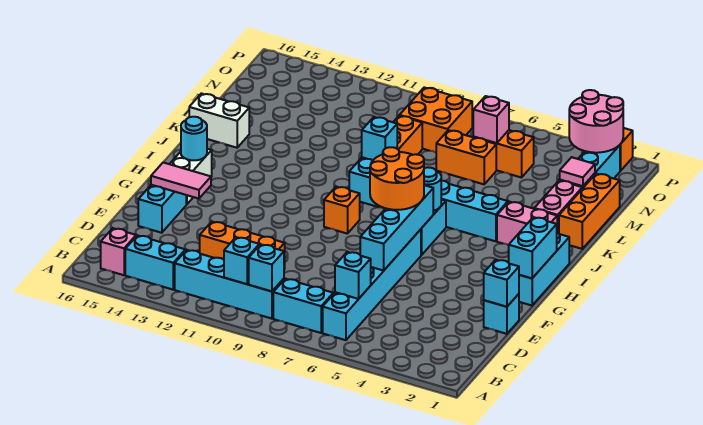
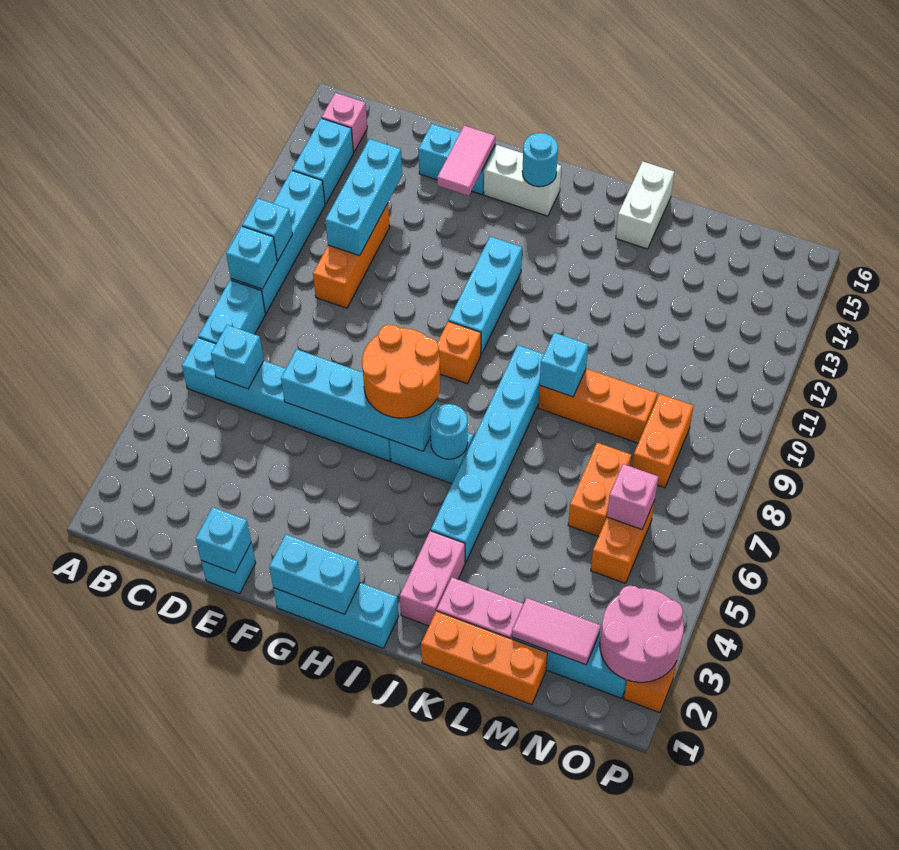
none -> cyan 1x3 brick [325,139,402,256]
none -> cyan 1x3 brick [449,237,522,354]
pink 1x1 tile [560,157,595,186] -> pink 1x2 tile [512,598,601,665]
orange 2x2 brick [400,87,472,152] -> orange 1x2 brick [632,394,693,488]

